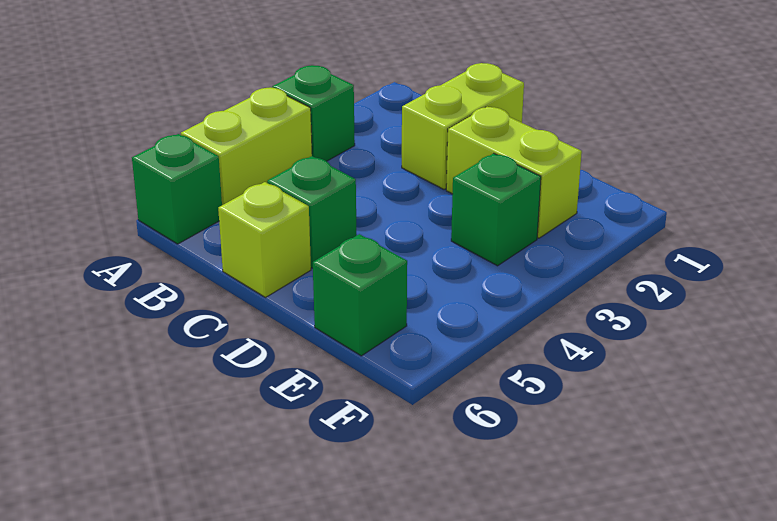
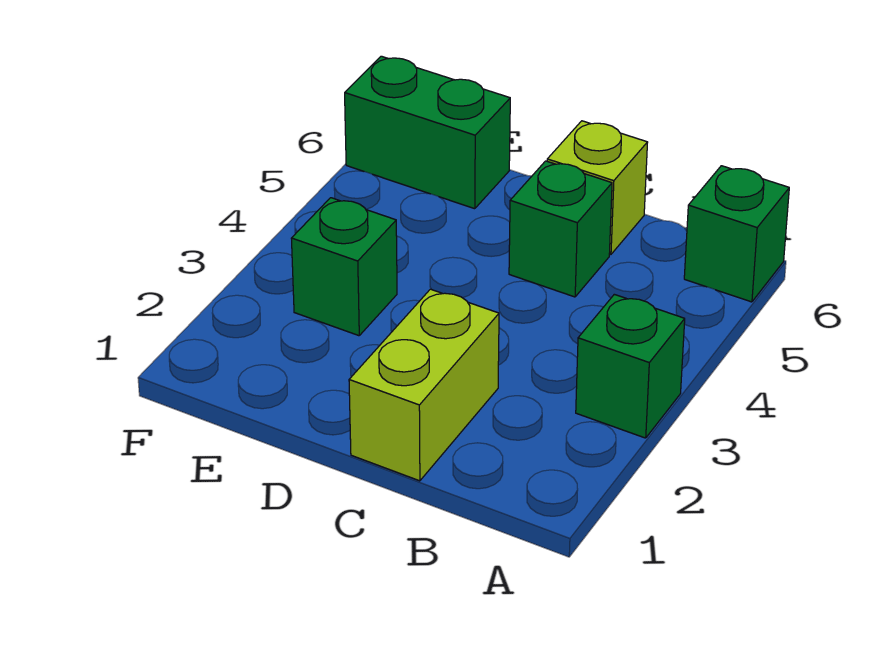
lime 1x2 brick [181,88,312,205] -> none
lime 1x2 brick [446,107,582,238] -> none
green 1x1 brick [313,234,407,356] -> green 1x2 brick [345,56,510,209]

